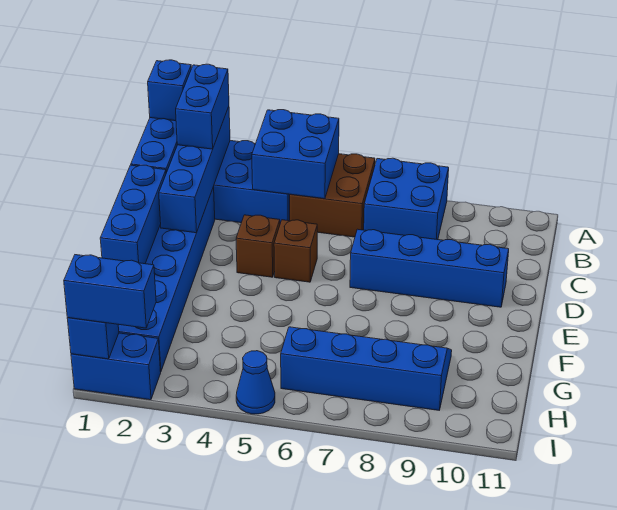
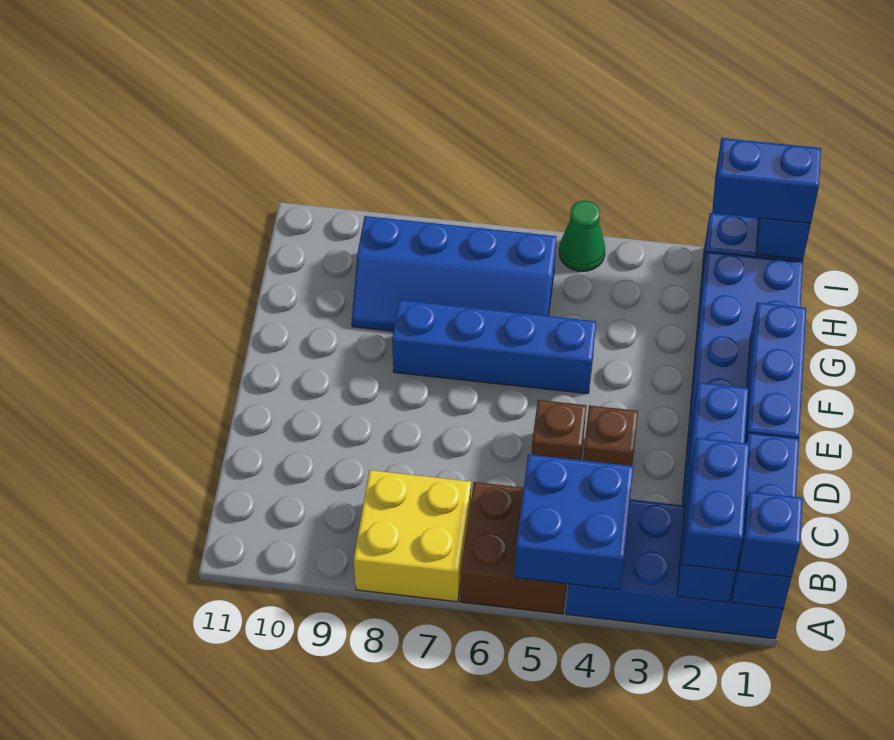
blue 2x2 brick [364,158,449,240] -> yellow 2x2 brick [354,470,471,602]
blue 1x4 brick [350,229,509,307] -> blue 1x4 brick moved to [392,300,596,394]
blue 1x1 cone [236,351,275,414] -> green 1x1 cone [559,201,605,271]

